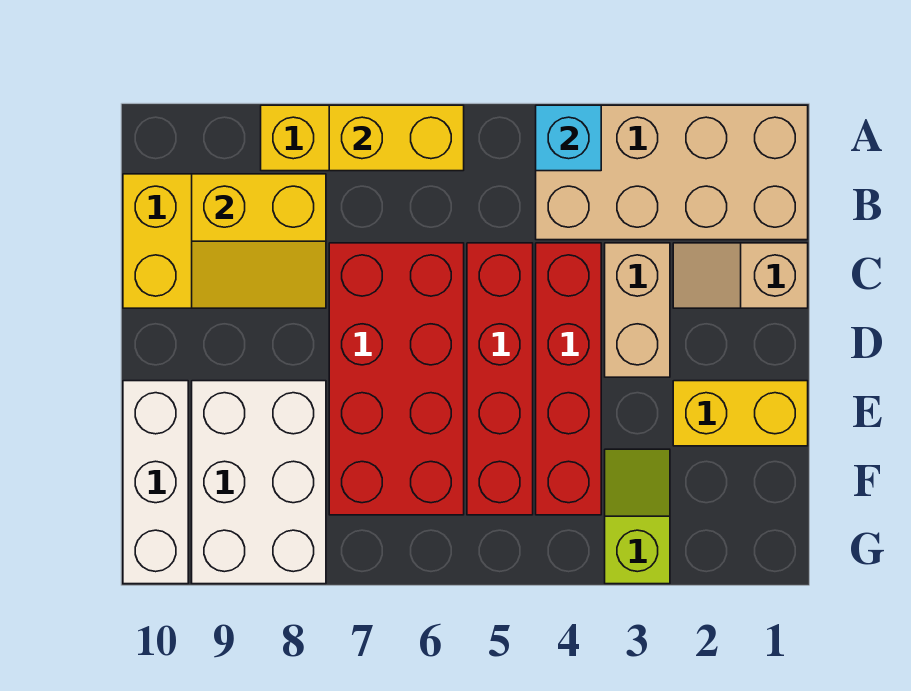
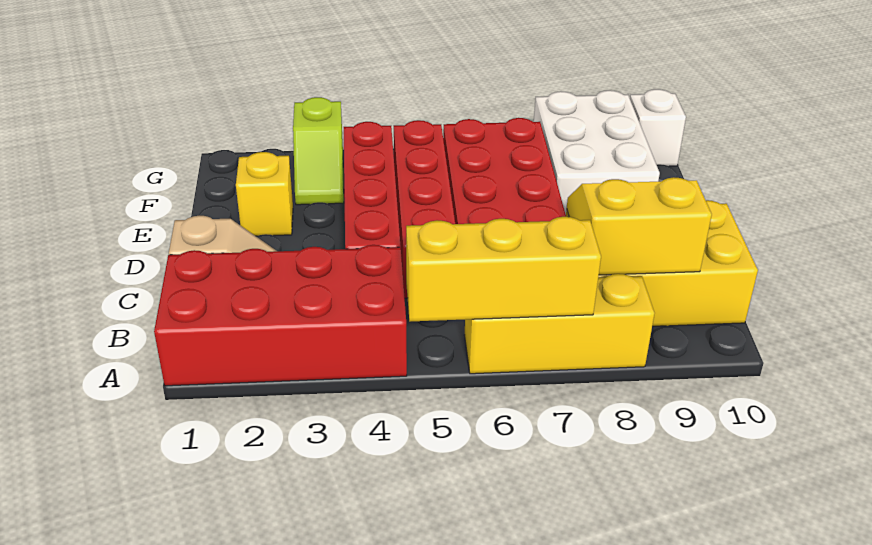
tan 2x4 brick [536,105,808,240] -> red 2x4 brick [154,245,407,386]
cyan 1x1 brick [536,105,601,171] -> none
yellow 1x2 brick [329,105,464,171] -> yellow 1x3 brick [406,217,601,321]
tan 1x2 brick [605,243,670,377] -> none
yellow 1x2 brick [673,381,808,446] -> yellow 1x1 brick [236,152,293,236]
white 1x3 brick [123,381,188,584] -> white 1x1 brick [630,89,686,166]

